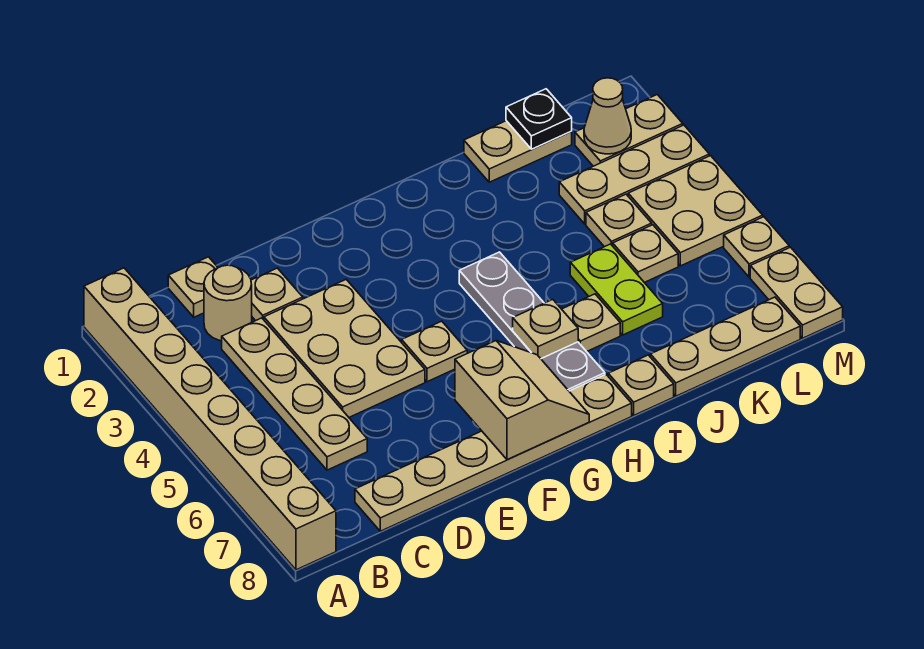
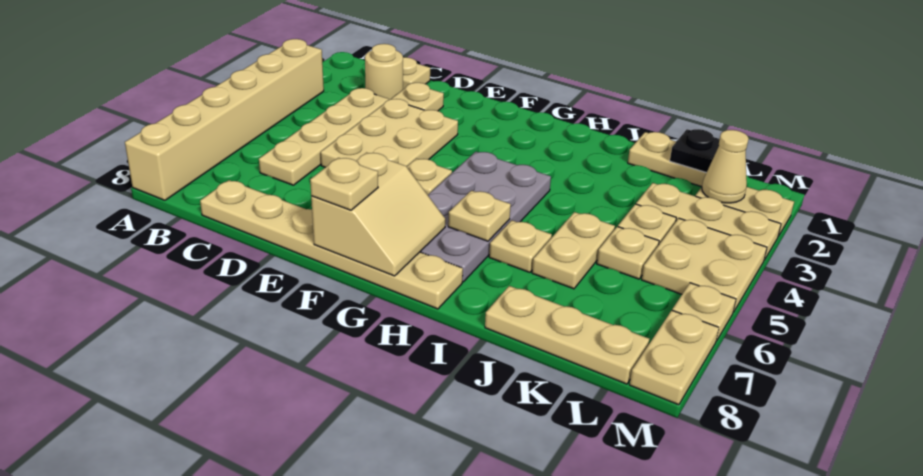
tan 1x8 brick [84,268,336,570] -> tan 1x6 brick [125,39,324,200]
grey 1x4 plate [459,252,605,391] -> grey 2x4 plate [420,152,551,282]
tan 1x1 plate [608,355,674,415] -> tan 1x1 plate moved to [310,158,378,210]
lime 1x2 plate [570,244,663,335] -> tan 1x2 plate [532,212,615,289]

